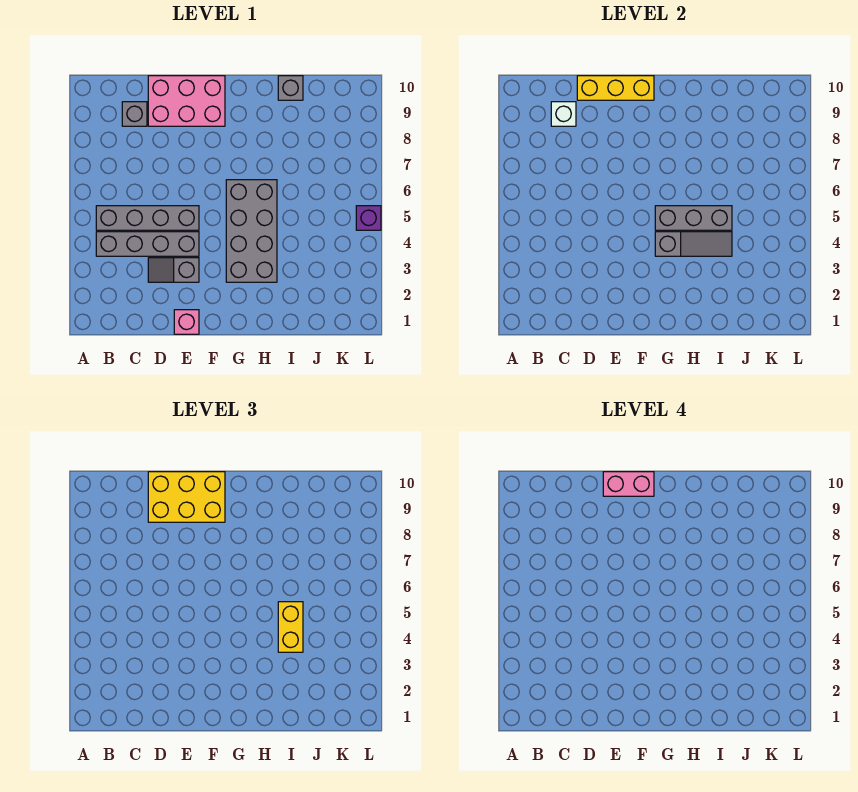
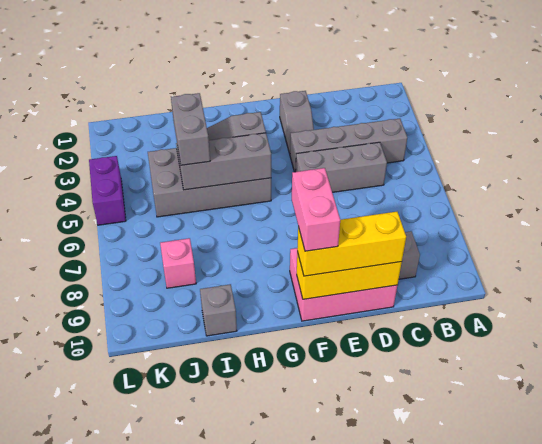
grey 1x4 brick [96,206,199,230] -> grey 1x3 brick [296,142,387,192]
white 1x1 brick [551,102,576,126] -> none
grey 1x2 slope [148,258,199,282] -> grey 1x2 slope turned to [280,91,314,154]
yellow 2x3 brick [148,472,225,522] -> yellow 1x3 brick [297,212,406,276]
pink 1x1 brick [174,310,199,334] -> pink 1x1 brick moved to [160,238,196,288]
pink 1x2 brick [603,472,654,496] -> pink 1x2 brick turned to [292,168,340,251]
grey 2x4 brick [226,180,277,282] -> grey 2x4 brick turned to [148,148,271,217]
yellow 1x2 brick [278,602,303,652] -> grey 1x2 brick [171,93,210,165]
purple 1x1 brick [356,206,381,230] -> purple 1x2 brick [89,156,126,225]

